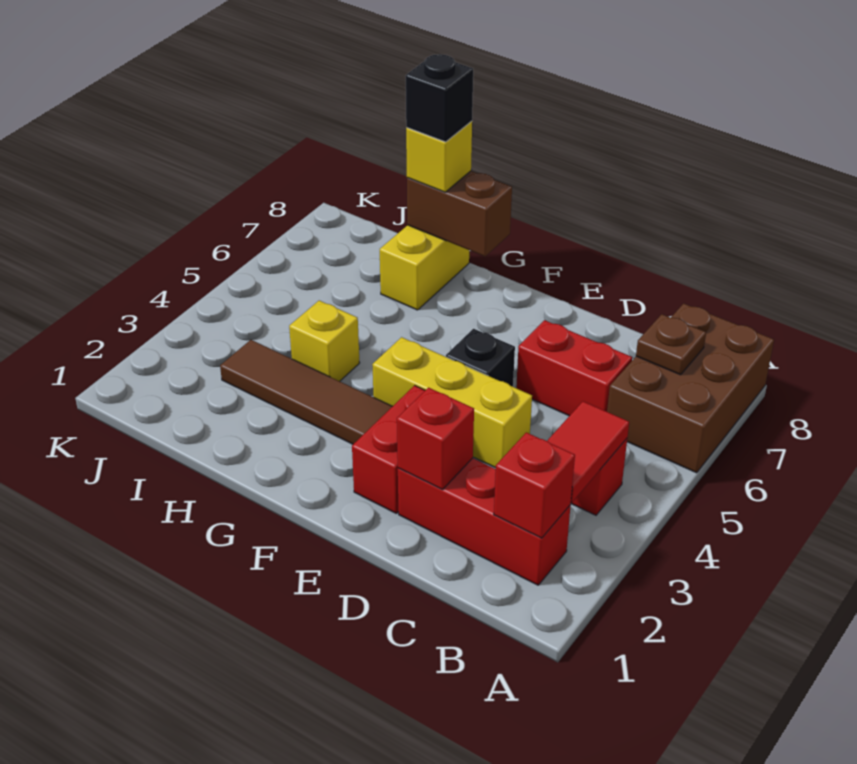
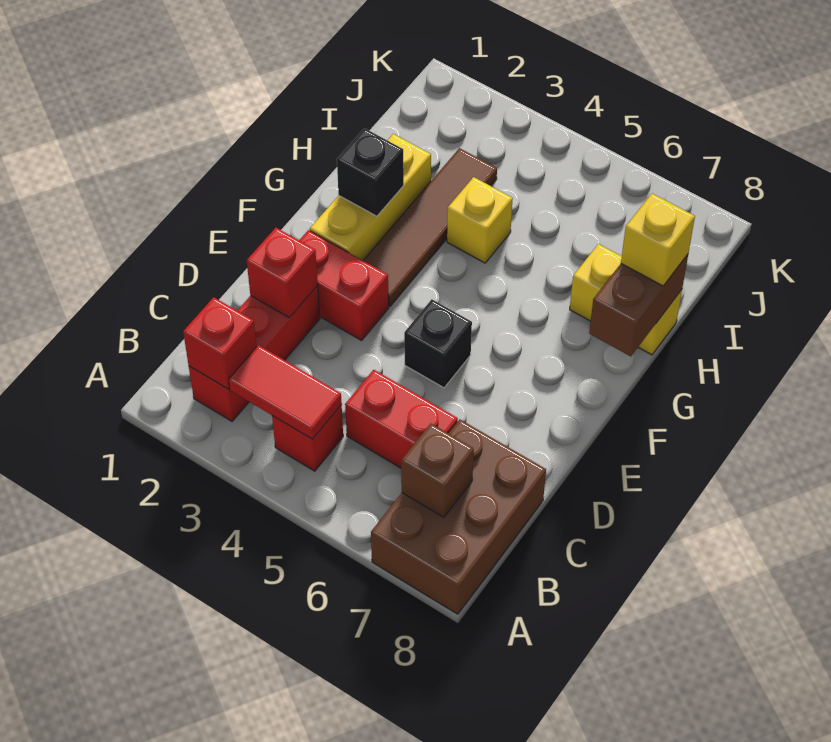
brown 2x3 brick [607,303,774,473] -> brown 2x3 brick turned to [371,420,546,614]
brown 1x1 plate [636,314,706,375] -> brown 1x1 brick [401,423,474,517]
red 1x2 brick [516,320,632,416] -> red 1x2 brick turned to [345,370,458,468]
yellow 1x3 brick [372,337,532,468] -> yellow 1x3 brick moved to [310,134,431,260]
black 1x1 brick [406,54,473,142] -> black 1x1 brick moved to [337,128,404,216]

